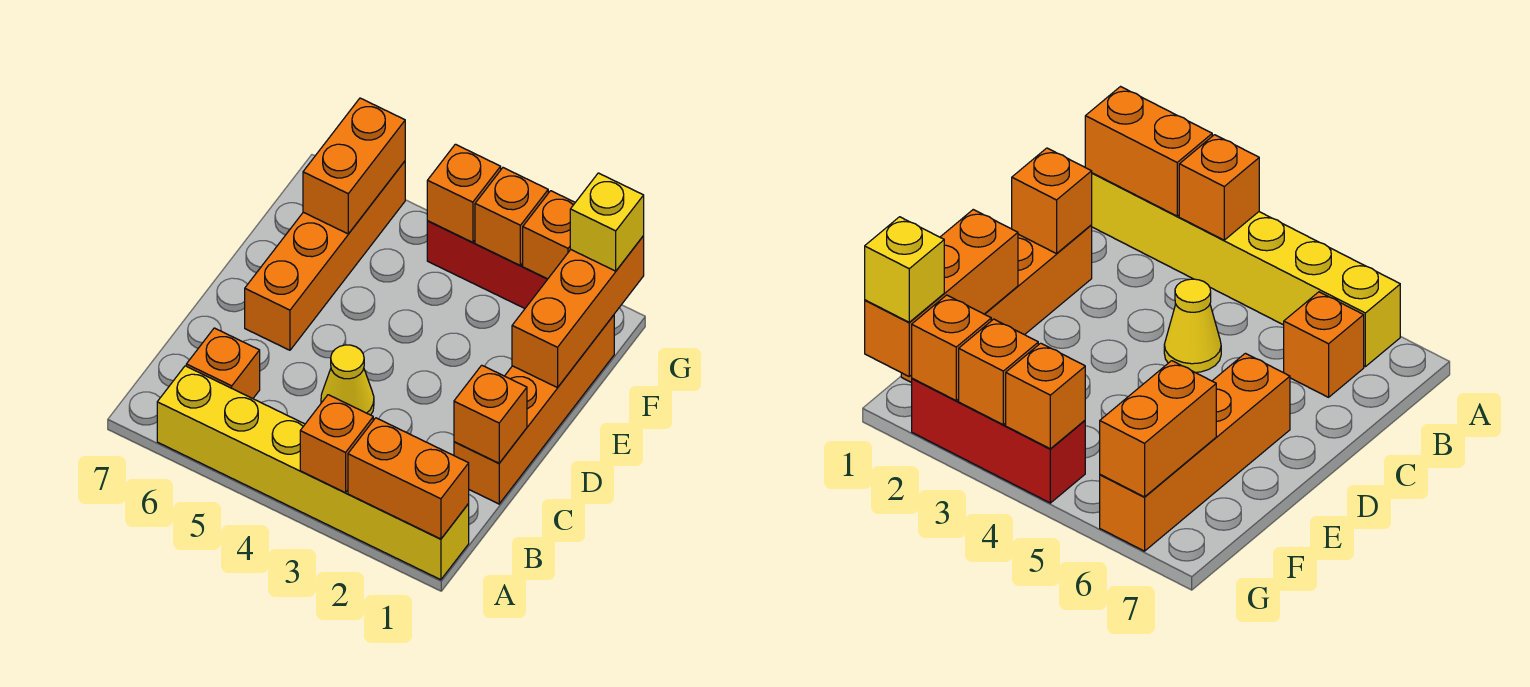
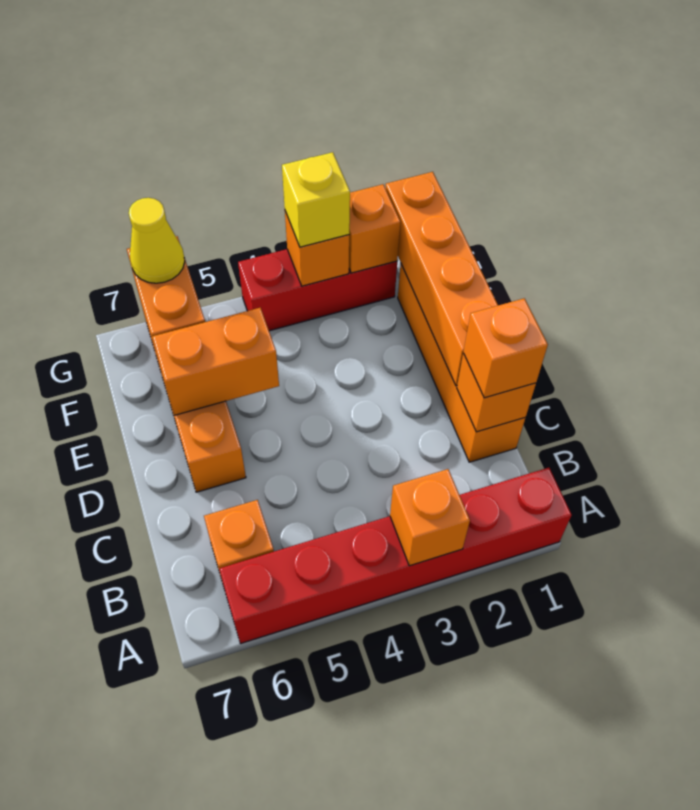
yellow 1x6 brick [157,366,469,580] -> red 1x6 brick [219,468,572,644]
orange 1x2 brick [348,418,469,539] -> orange 1x2 brick moved to [152,308,279,415]
yellow 1x1 cone [321,345,374,415] -> yellow 1x1 cone moved to [129,198,185,283]
orange 1x3 brick [512,236,644,388] -> orange 1x4 brick [386,172,498,386]
yellow 1x1 brick [570,173,644,271] -> yellow 1x1 brick moved to [282,152,350,247]
orange 1x1 brick [427,144,501,242] -> orange 1x1 brick moved to [463,298,548,398]

